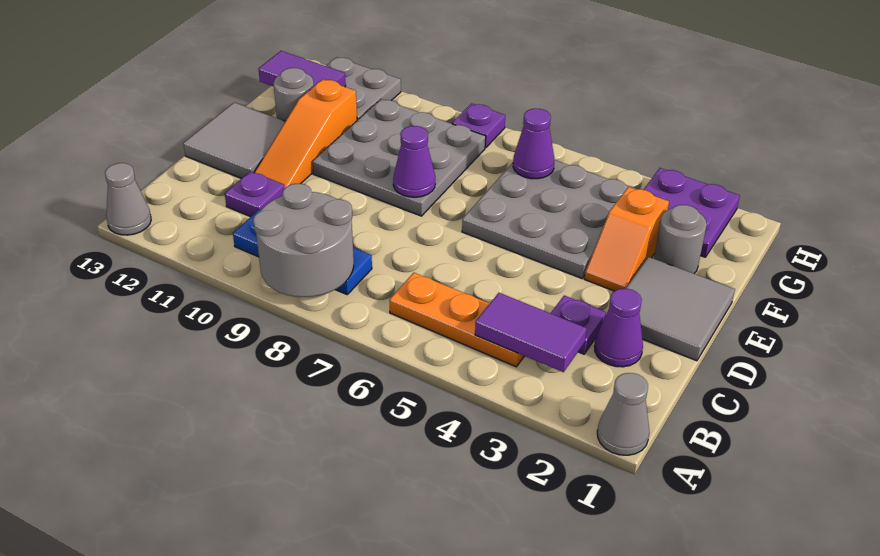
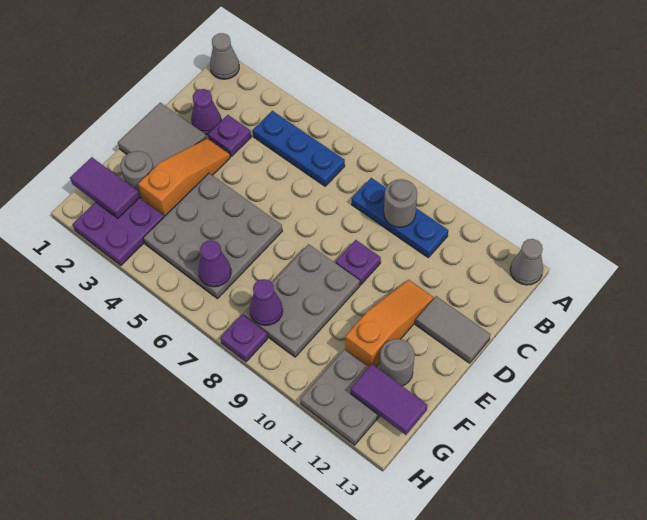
grey 2x2 round brick [253,184,354,297] -> grey 1x1 round brick [384,179,417,227]
purple 1x2 tile [475,293,587,372] -> purple 1x2 tile moved to [70,157,140,218]
orange 1x3 plate [389,273,524,367] -> blue 1x3 plate [253,111,345,186]
purple 1x1 plate [225,171,285,217] -> purple 1x1 plate moved to [336,240,381,285]
grey 2x2 tile [183,102,285,179] -> grey 1x2 tile [416,296,490,363]
orange 1x2 slope [584,187,669,291] -> orange 1x3 slope [138,138,230,217]
grey 3x3 plate [313,99,486,216] -> grey 2x3 plate [243,244,360,357]
purple 1x1 cone [393,126,435,197] -> purple 1x1 cone moved to [250,279,283,325]

